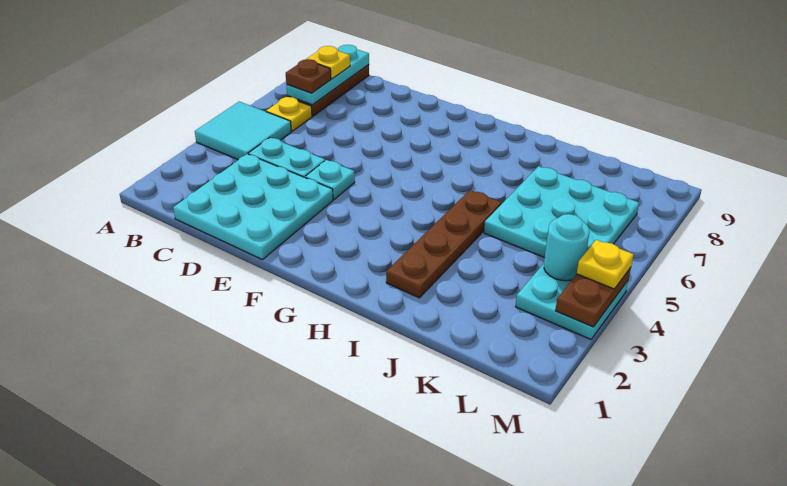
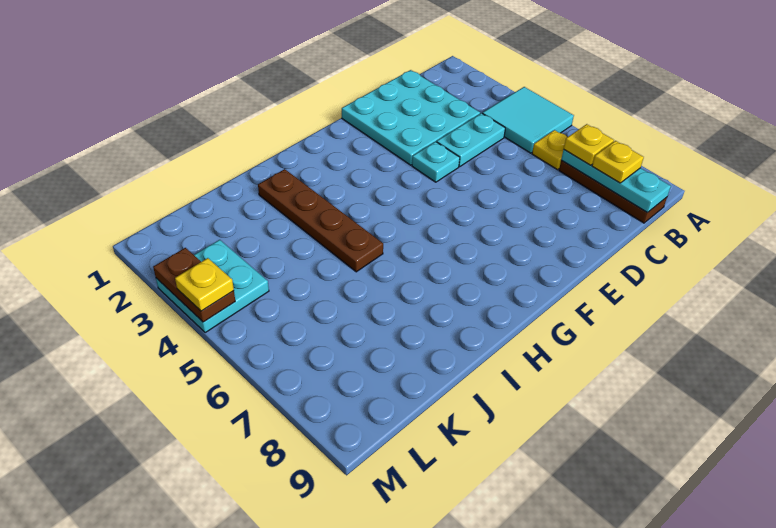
brown 1x1 plate [286,59,331,93] -> yellow 1x1 plate [564,124,614,165]
cyan 3x3 plate [484,166,639,258] -> none
cyan 1x1 round brick [544,214,590,281] -> none

